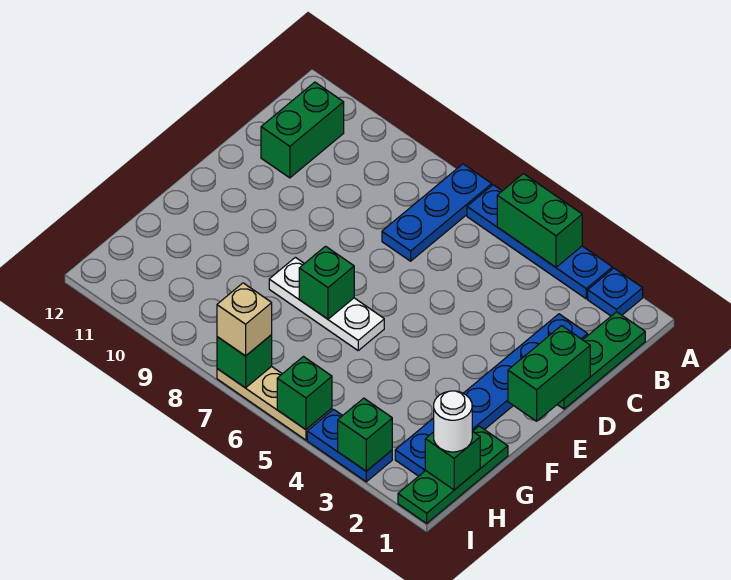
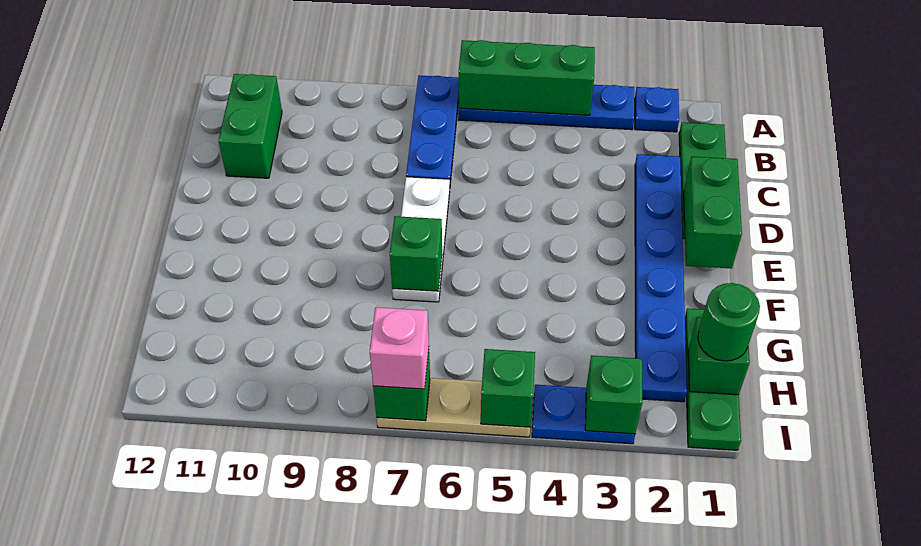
green 1x2 brick [497,174,582,267] -> green 1x3 brick [459,40,595,115]
white 1x3 plate [269,257,384,350] -> white 1x3 plate turned to [392,177,450,302]
white 1x1 round brick [434,391,472,452] -> green 1x1 round brick [698,283,760,361]
tan 1x1 brick [217,283,272,356] -> pink 1x1 brick [370,307,429,389]

